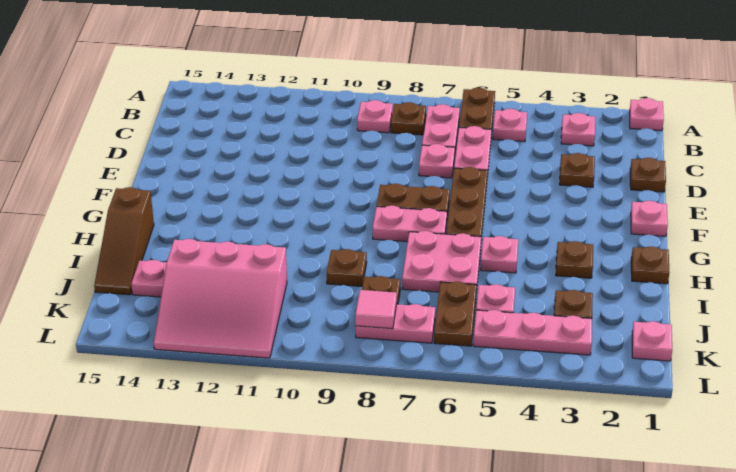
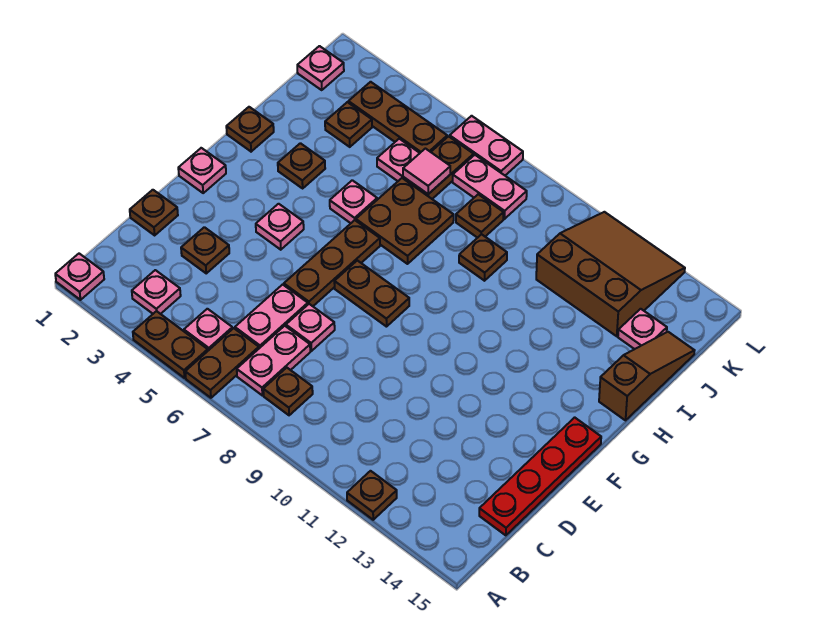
none -> brown 1x2 plate [133,311,208,378]
none -> brown 1x1 plate [347,471,397,520]
pink 1x1 plate [357,100,393,133] -> pink 1x1 plate moved to [256,204,304,250]
none -> red 1x4 plate [479,417,601,535]
pink 1x2 plate [373,206,447,242] -> pink 1x2 plate moved to [450,116,523,175]
pink 2x2 plate [402,231,481,293] -> brown 2x2 plate [356,178,454,264]
pink 3x3 slope [154,239,287,358] -> brown 3x3 slope [536,212,685,336]
pink 1x3 plate [473,310,592,355] -> brown 1x3 plate [348,82,447,153]
pink 1x1 tile [355,290,397,329] -> pink 1x1 tile moved to [403,149,450,194]

